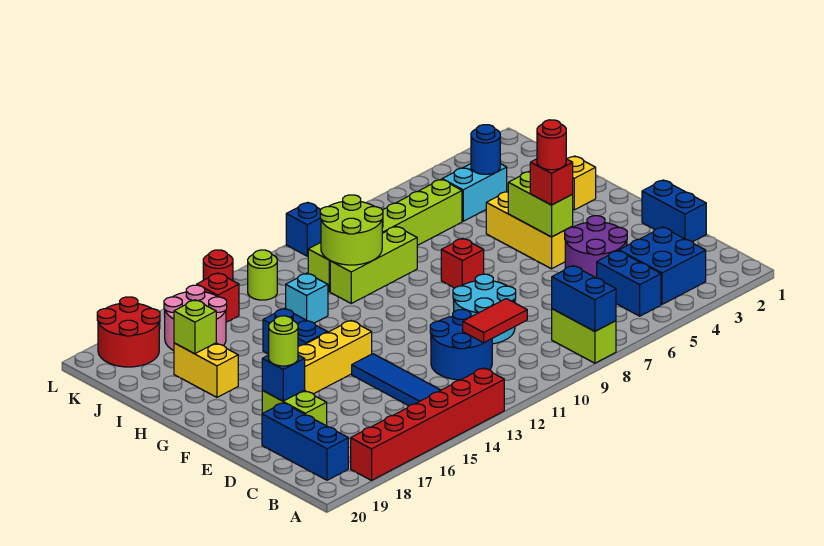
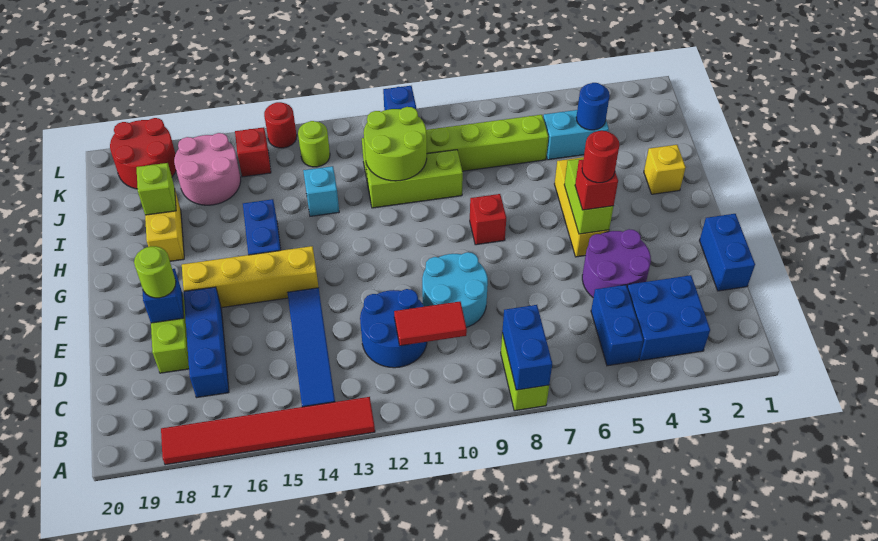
red 1x6 brick [351,368,504,480] -> red 1x6 tile [161,397,375,465]
blue 1x3 brick [262,403,348,480] -> blue 1x3 brick moved to [184,287,229,398]

